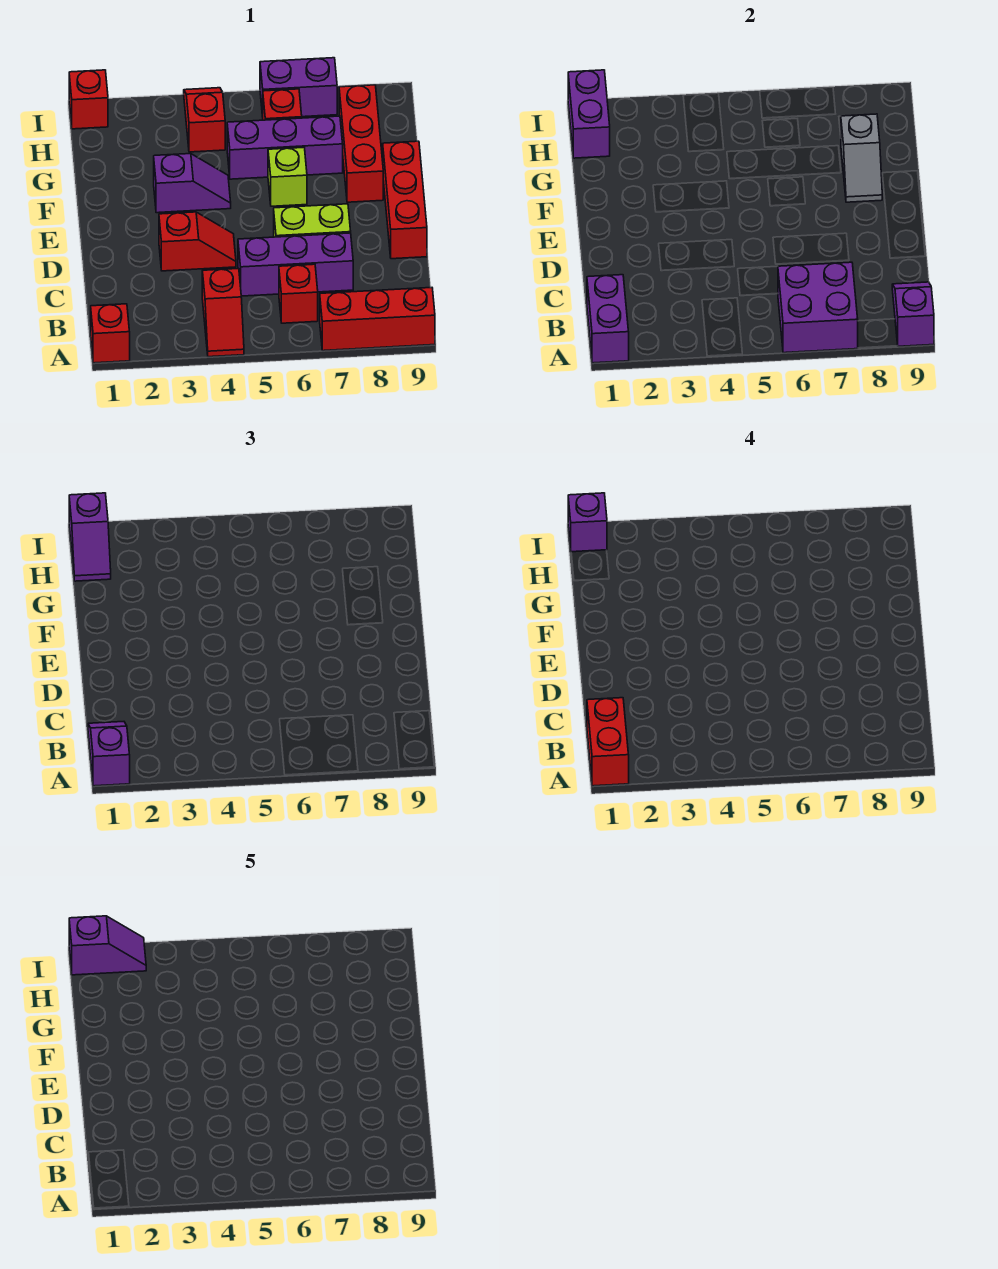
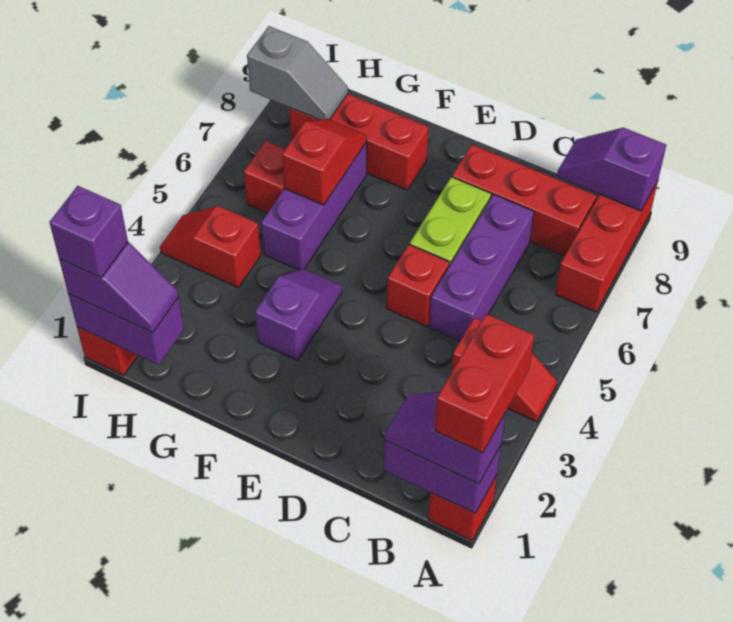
red 1x2 brick [587,698,629,786] -> red 1x2 brick turned to [435,314,534,453]
purple 2x2 brick [778,262,858,353] -> none
red 1x1 brick [279,264,318,323] -> red 1x1 brick moved to [387,244,450,327]
red 1x2 slope [159,212,236,271] -> red 1x2 slope moved to [282,119,367,205]
red 1x3 brick [383,141,427,259] -> red 1x3 brick moved to [452,145,596,256]
lime 1x1 brick [268,147,307,206] -> none
grey 1x2 slope [841,114,882,202] -> grey 1x2 slope moved to [247,26,348,120]
purple 1x2 slope [69,916,146,975] -> none
purple 1x2 brick [260,58,337,117] -> none

